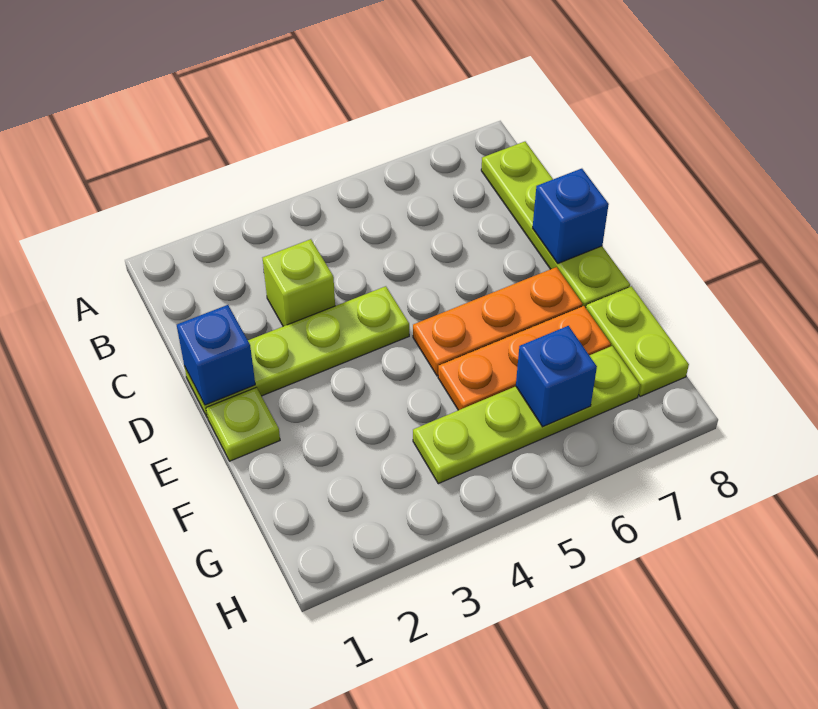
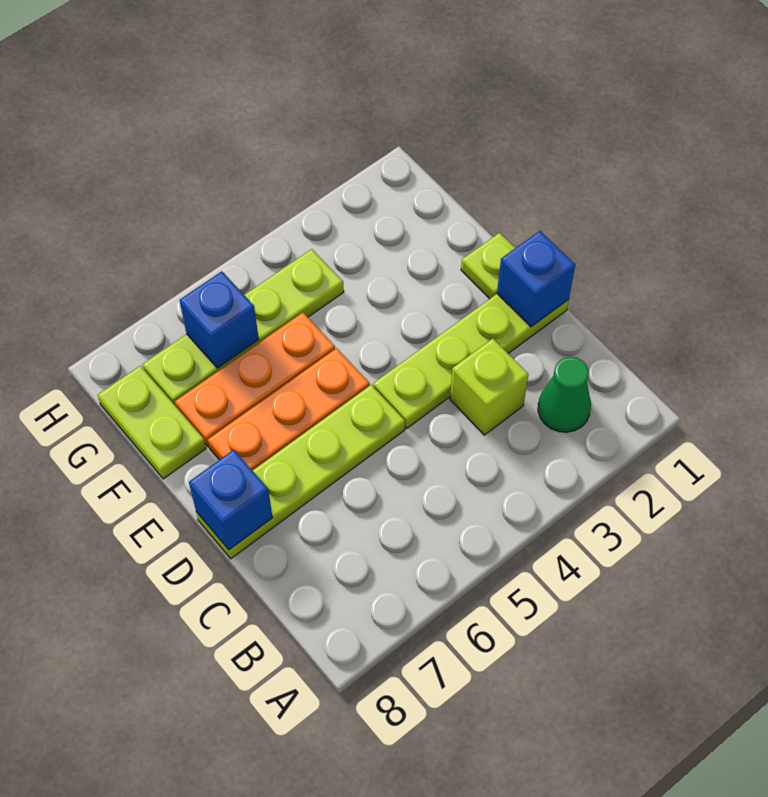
none -> green 1x1 cone [538,357,591,432]
lime 1x4 plate [481,142,630,308] -> lime 1x4 plate turned to [196,385,405,559]

